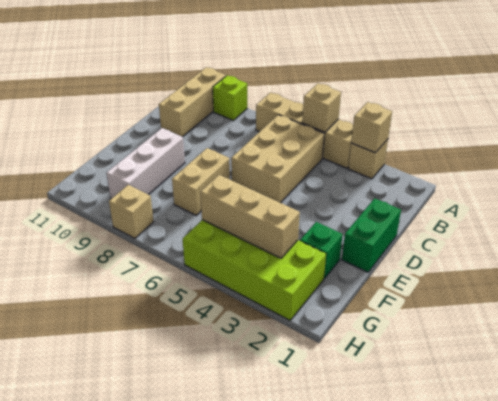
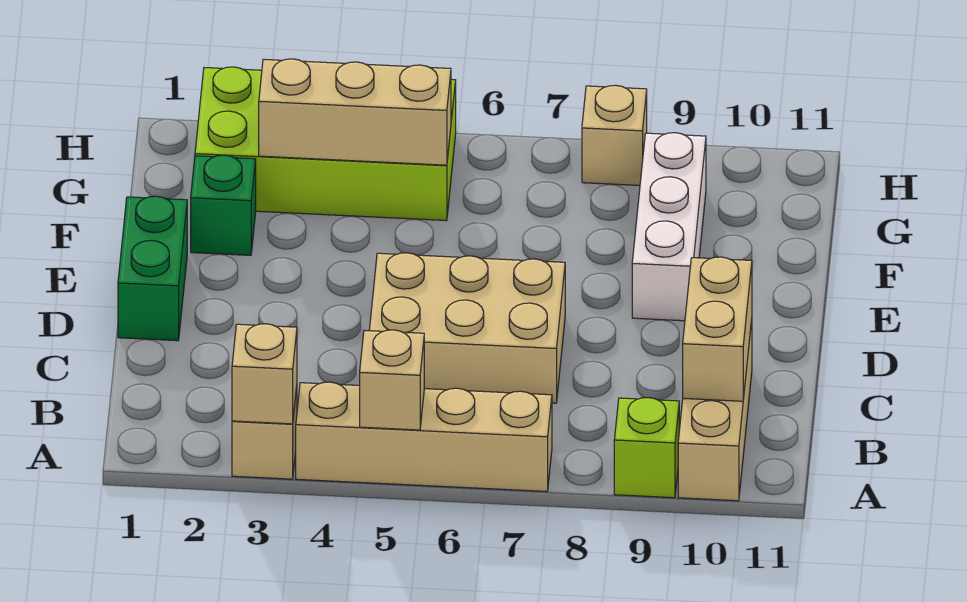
tan 2x3 brick [231,115,324,203] -> tan 2x3 brick turned to [369,253,565,403]
tan 1x2 brick [172,148,230,215] -> tan 1x2 brick moved to [683,257,752,401]

